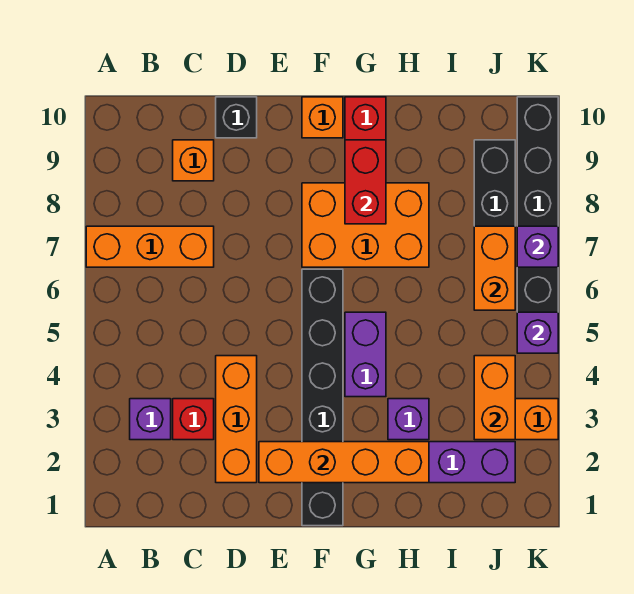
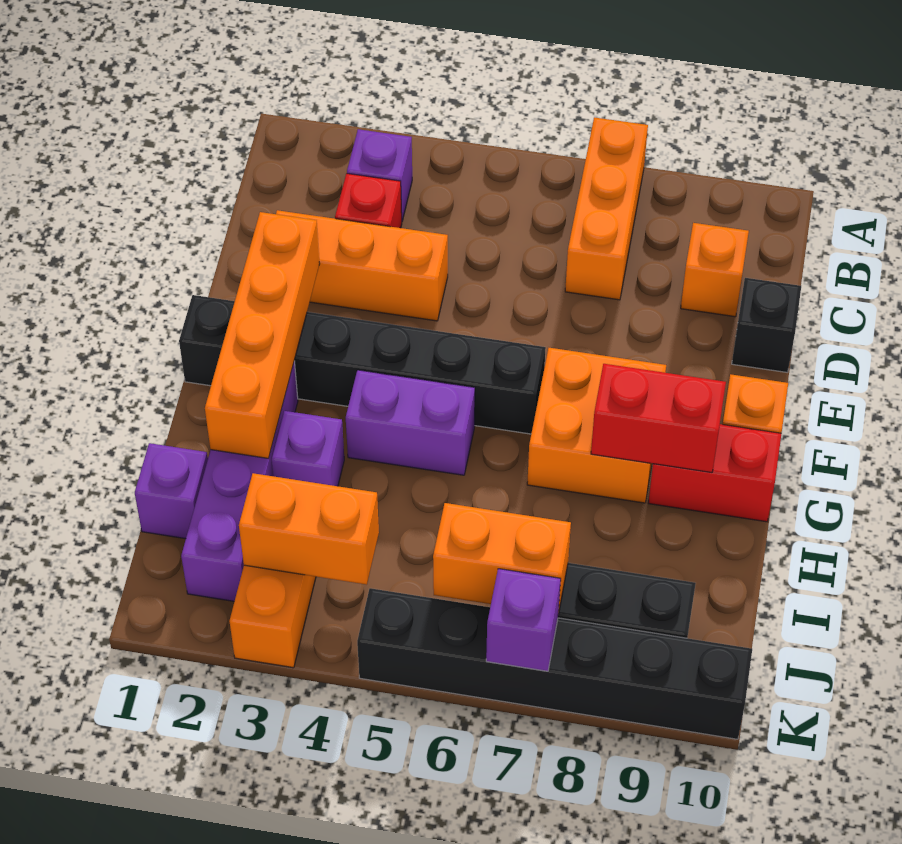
orange 2x3 brick [302,183,429,267] -> orange 2x2 brick [527,348,666,503]
purple 1x1 brick [517,312,558,353] -> purple 1x1 brick moved to [135,443,208,539]

